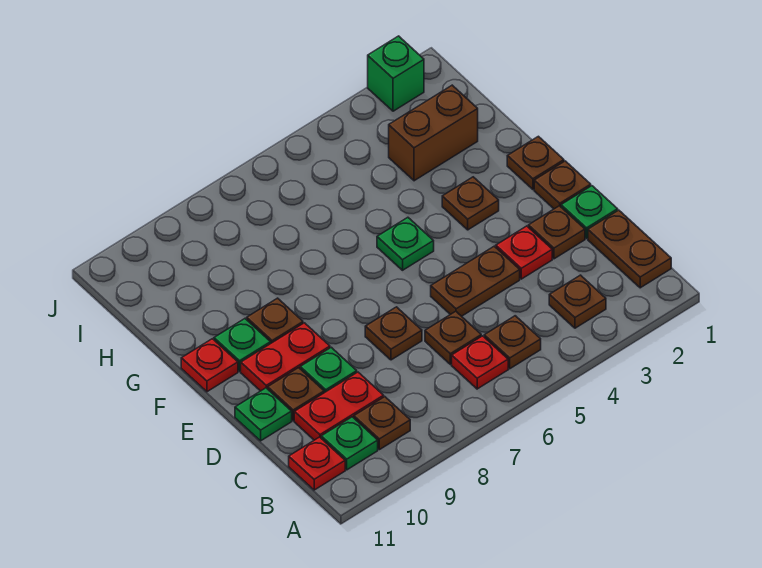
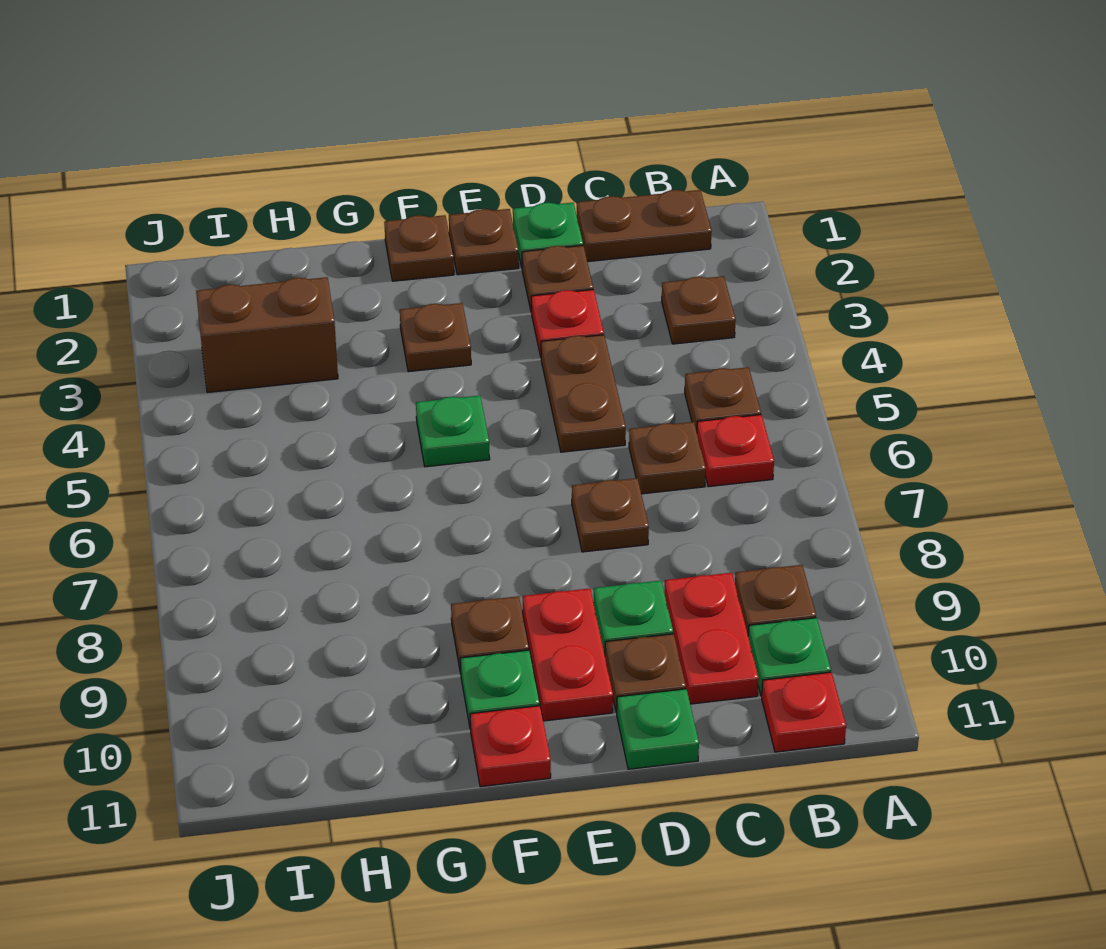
brown 1x2 brick [389,85,478,181] -> brown 1x2 brick turned to [196,277,338,393]
green 1x1 brick [368,36,424,111] -> none

